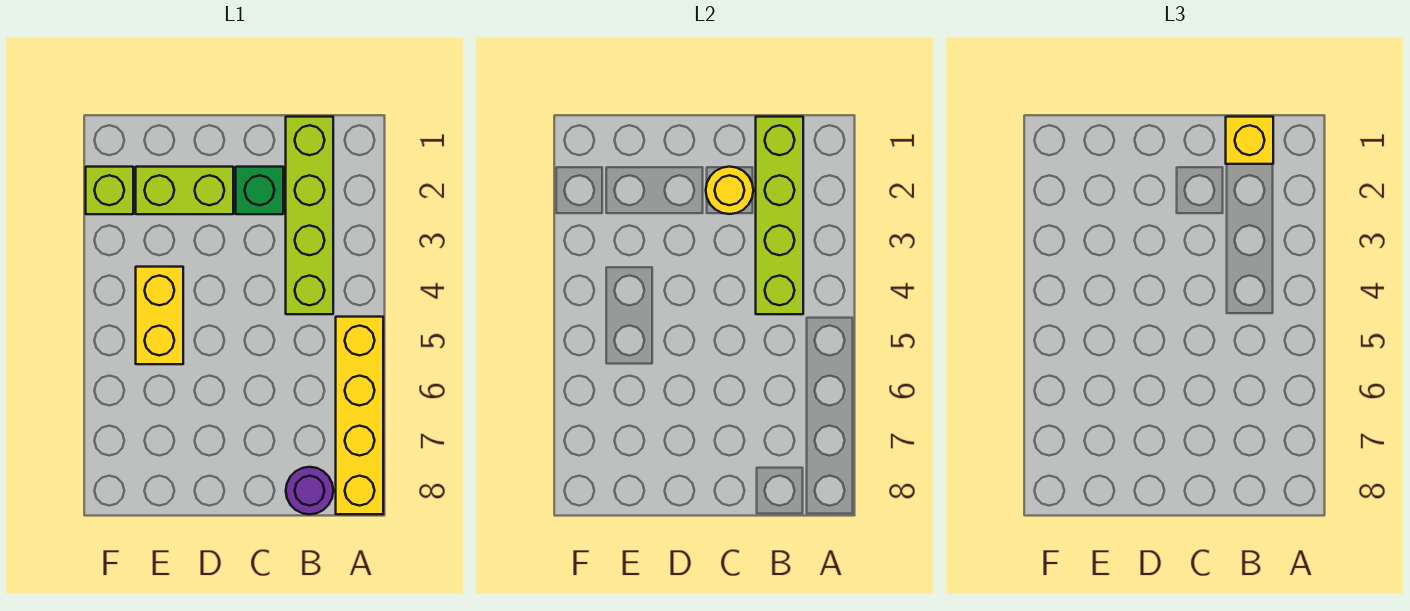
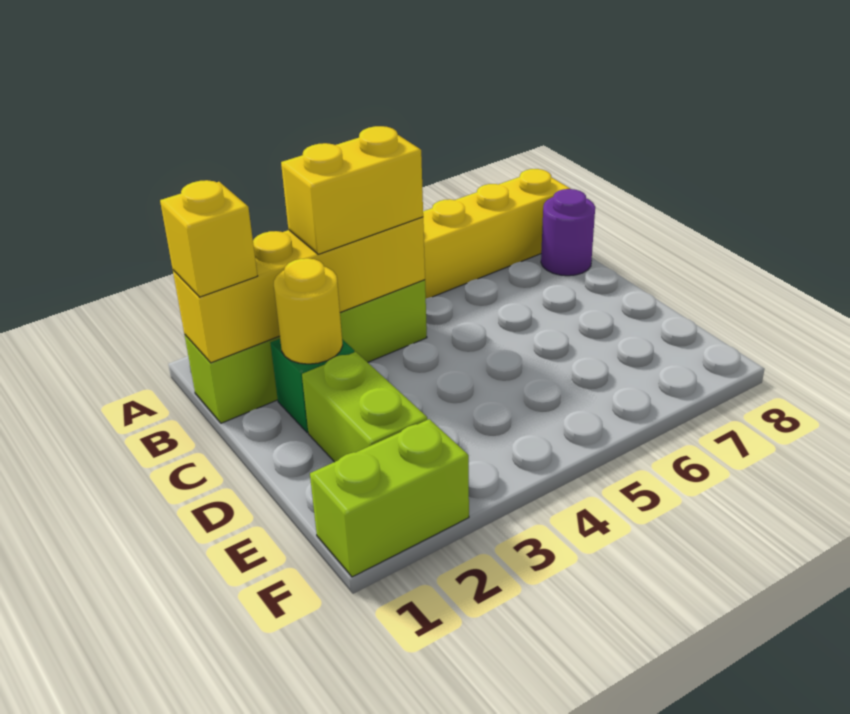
lime 1x4 brick [756,117,803,314] -> yellow 1x4 brick [173,217,425,363]
yellow 1x2 brick [136,267,183,364] -> yellow 1x2 brick moved to [281,126,423,254]
lime 1x1 brick [86,167,133,214] -> lime 1x2 brick [310,419,469,577]

